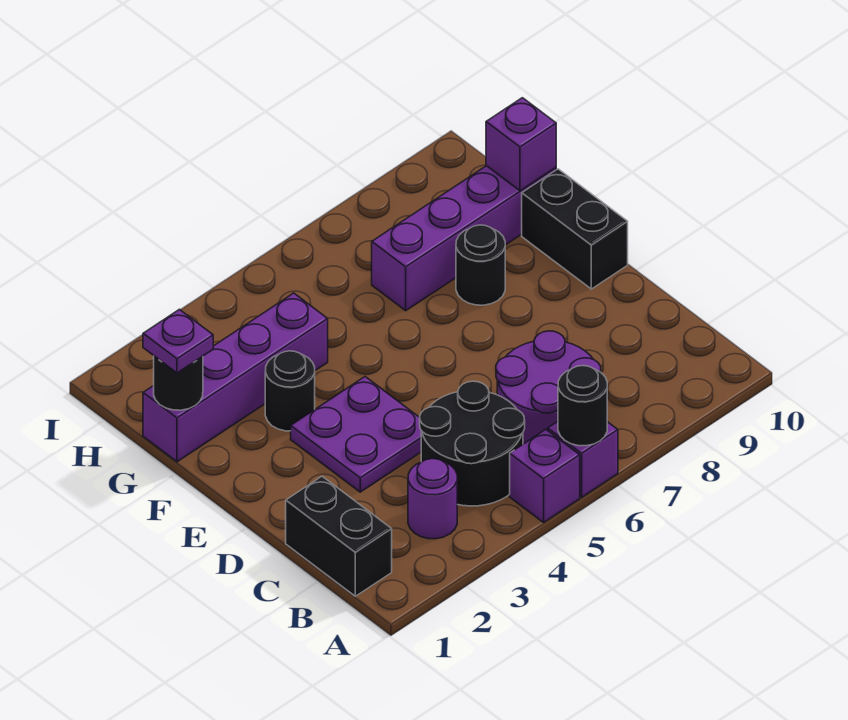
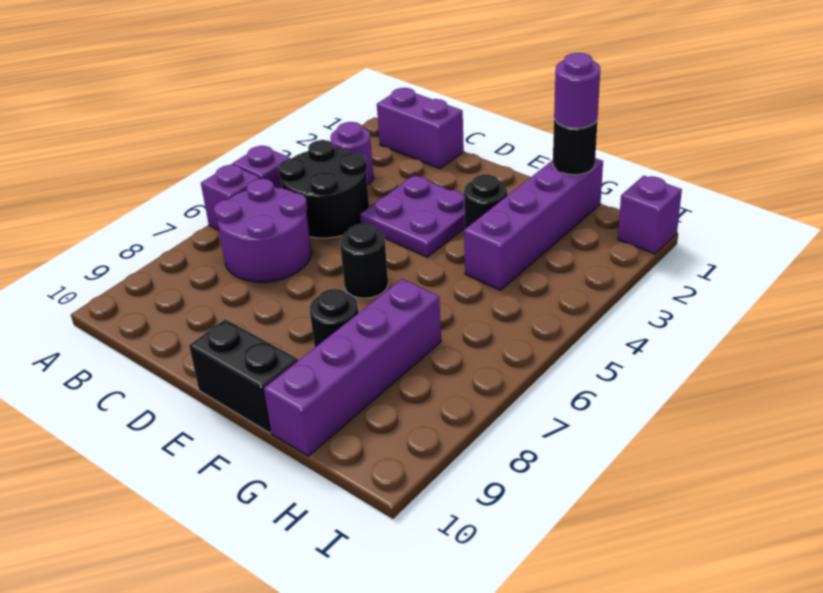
black 1x1 round brick [558,366,607,446] -> black 1x1 round brick moved to [340,224,388,298]
black 1x2 brick [286,476,392,596] -> purple 1x2 brick [377,88,464,169]
purple 1x1 plate [143,309,213,373] -> purple 1x1 round brick [554,53,600,128]
purple 1x1 brick [486,98,556,191] -> purple 1x1 brick moved to [618,176,682,254]

